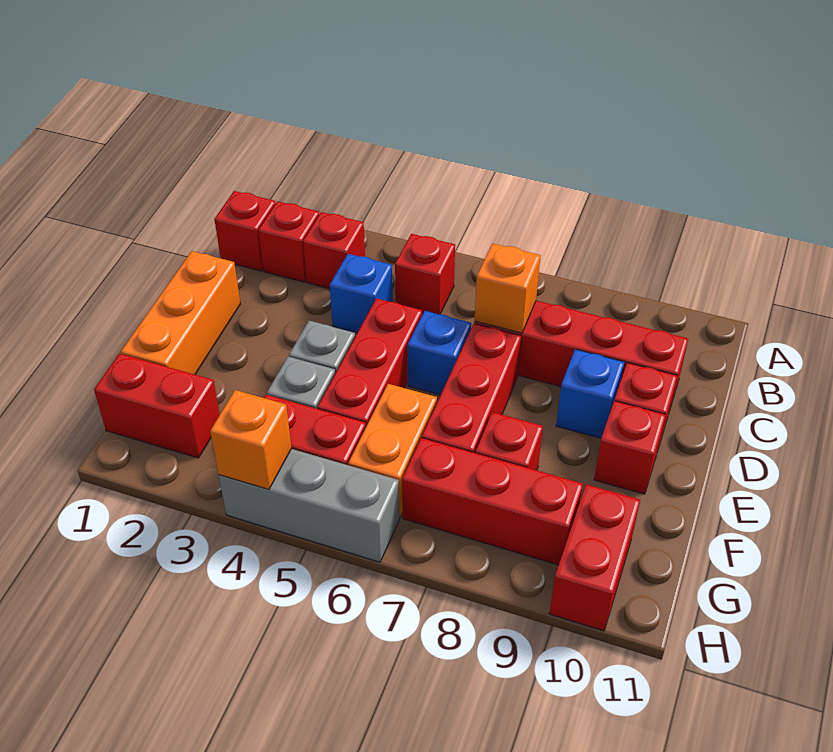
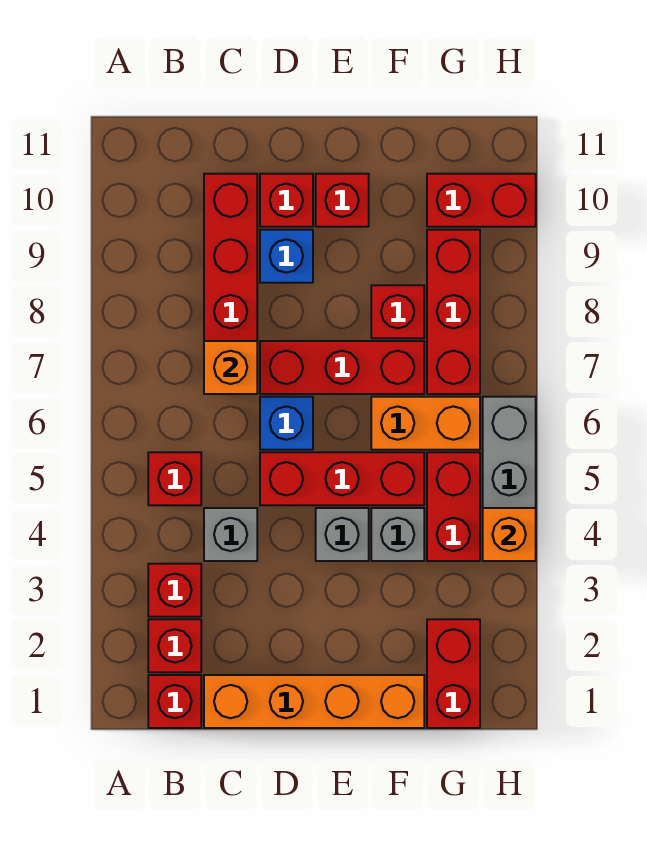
blue 1x1 brick [330,254,393,333] -> grey 1x1 brick [204,508,257,561]
orange 1x3 brick [121,251,240,374] -> orange 1x4 brick [204,675,424,728]

